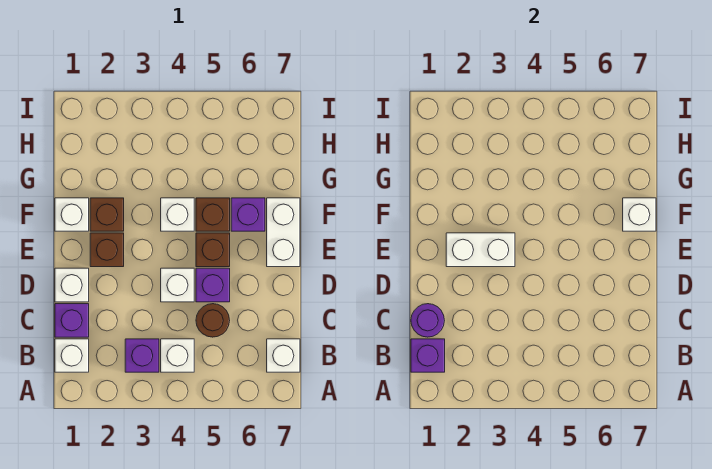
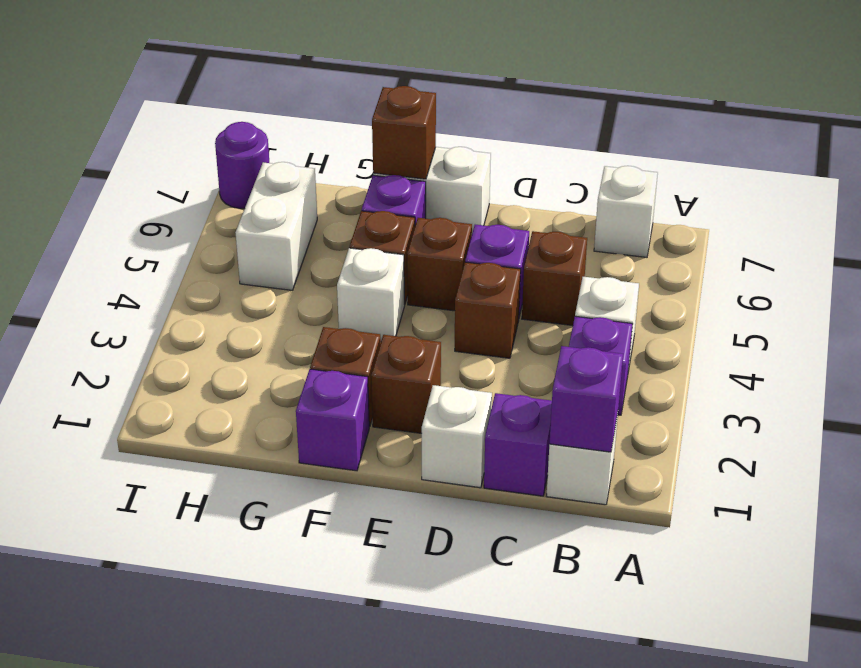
purple 1x1 round brick [411,304,444,337] -> purple 1x1 round brick moved to [215,122,269,209]
brown 1x1 round brick [196,304,230,337] -> brown 1x1 brick [522,231,587,326]
white 1x1 brick [161,268,194,302] -> brown 1x1 brick [455,262,521,358]
white 1x2 brick [446,233,515,267] -> white 1x2 brick moved to [235,162,317,290]
white 1x1 brick [55,198,89,231] -> purple 1x1 brick [296,369,369,471]
white 1x1 brick [623,198,656,231] -> brown 1x1 brick [372,86,436,179]

